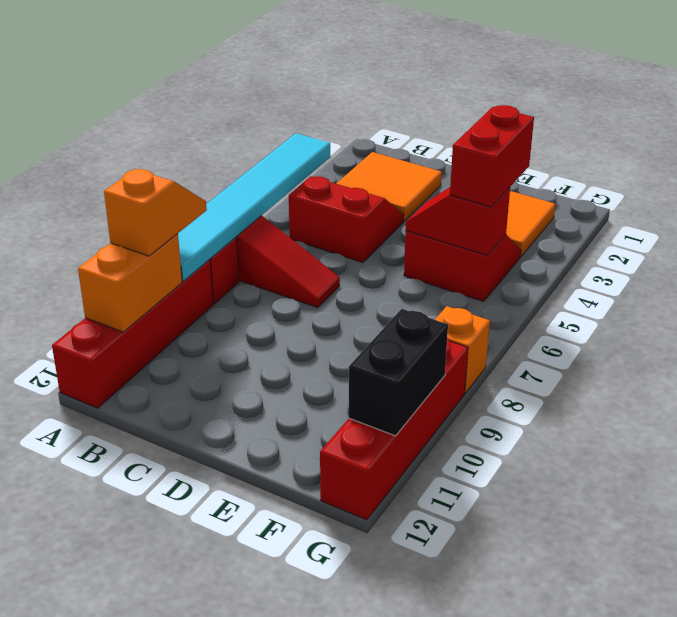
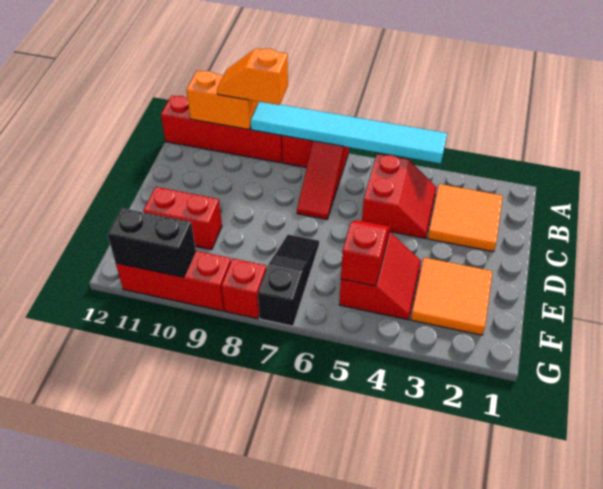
orange 1x2 slope [104,169,207,256] -> orange 1x2 slope turned to [217,48,288,105]
none -> black 1x3 slope [258,235,319,326]
red 1x2 brick [450,105,534,207] -> red 1x2 brick moved to [143,187,222,250]
orange 1x1 brick [435,306,490,393] -> red 1x1 brick [222,259,266,319]
red 1x4 brick [320,339,468,520] -> red 1x3 brick [116,251,231,311]

